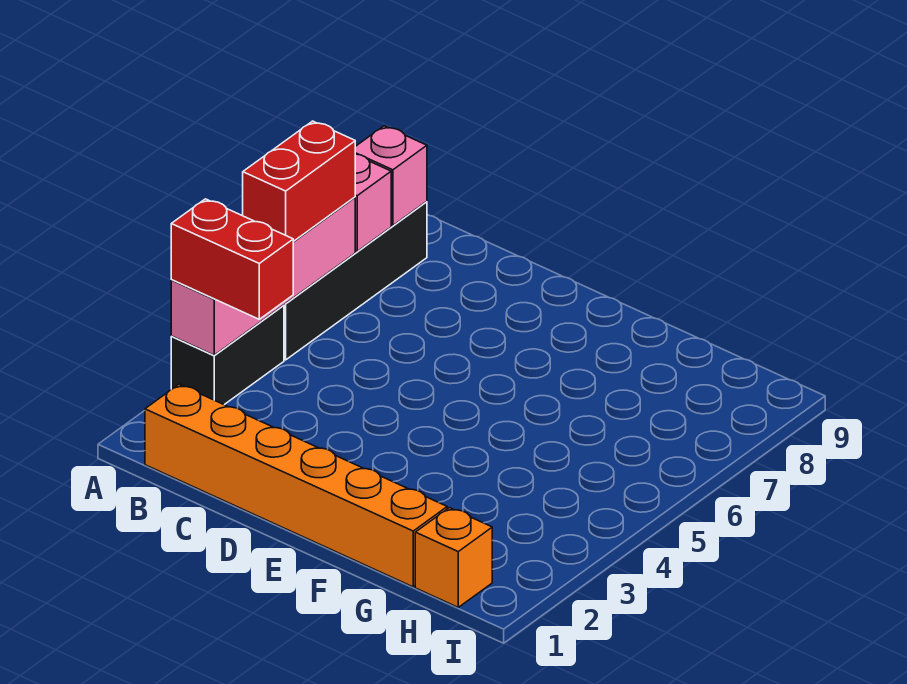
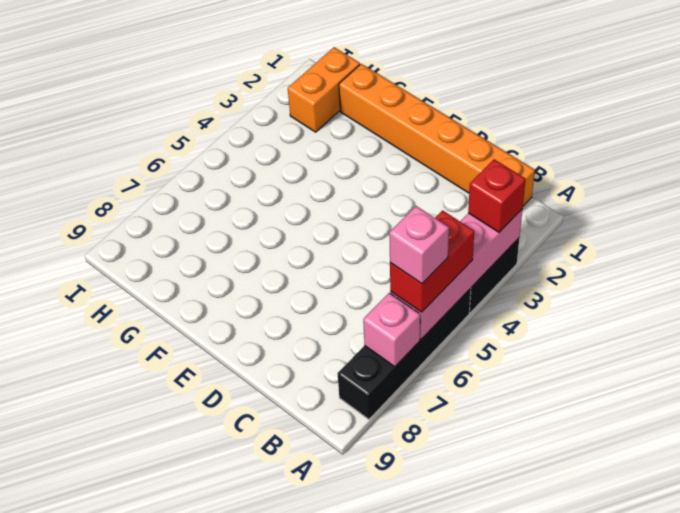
red 1x2 brick [171,199,293,319] -> red 1x1 brick [468,159,526,232]
pink 1x1 brick [355,126,427,226] -> pink 1x1 brick moved to [389,206,449,284]
orange 1x1 brick [415,508,492,607] -> orange 1x2 brick [288,47,360,132]

